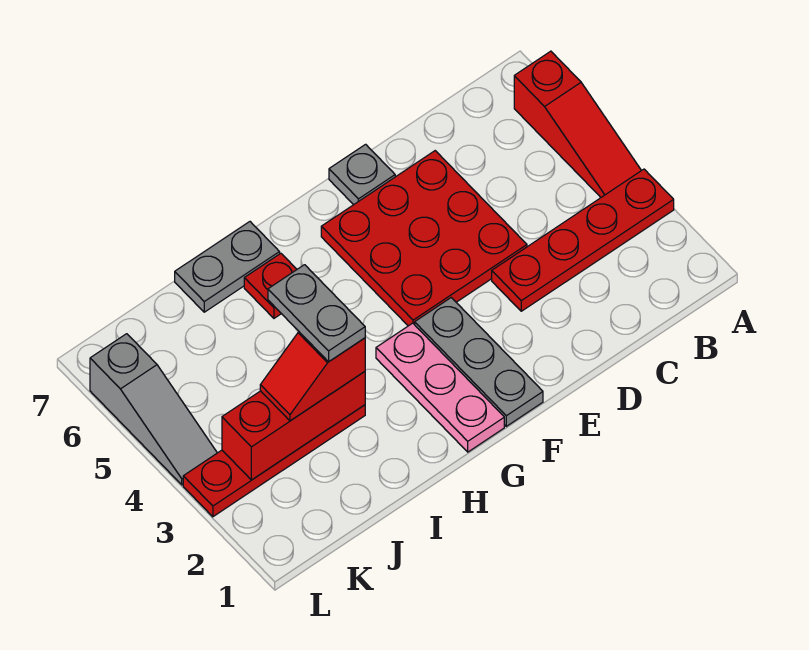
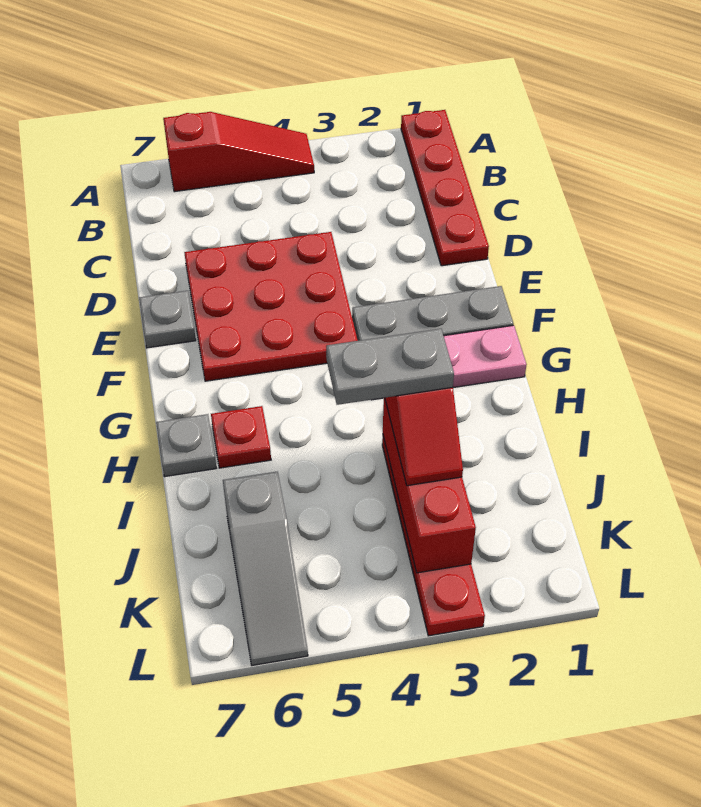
red 1x4 plate [492,169,674,311] -> red 1x4 plate moved to [401,110,489,266]
grey 1x2 plate [175,222,280,312] -> grey 1x1 plate [156,414,216,477]
grey 1x3 slope [90,334,217,485] -> grey 1x3 slope turned to [223,472,308,665]

